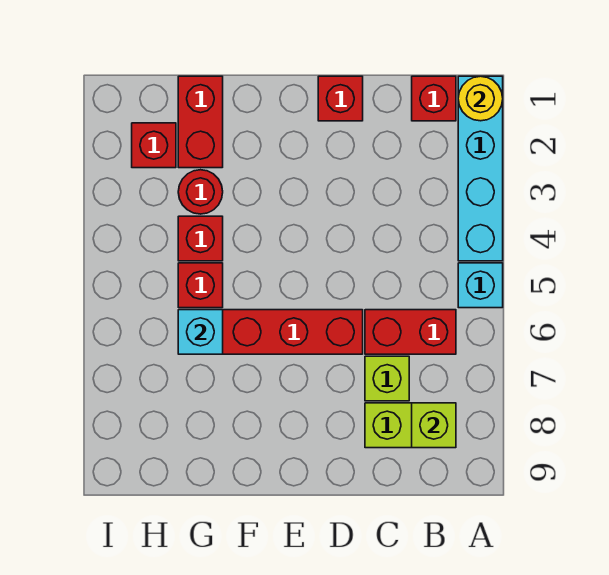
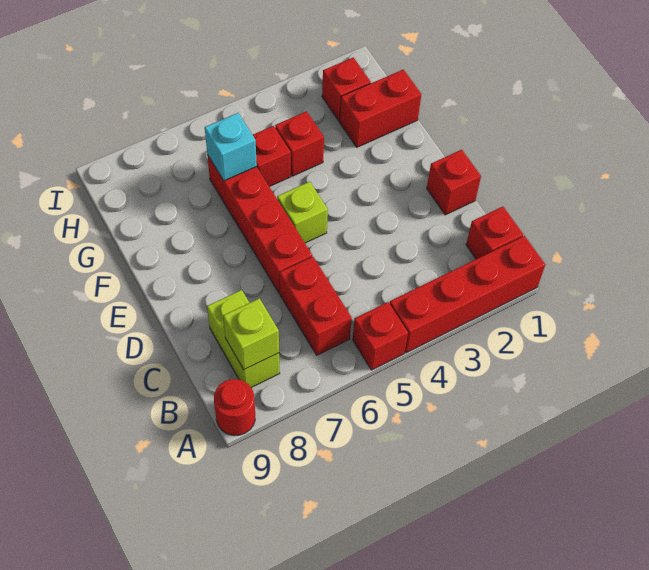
cyan 1x4 brick [458,76,503,261] -> red 1x4 brick [390,236,545,353]
yellow 1x1 round brick [458,76,503,121] -> none
cyan 1x1 brick [458,263,503,308] -> red 1x1 brick [352,302,408,370]
lime 1x1 brick [365,356,409,401] -> lime 1x1 brick moved to [277,182,328,243]
red 1x1 round brick [178,170,223,214] -> red 1x1 round brick moved to [214,379,255,435]

